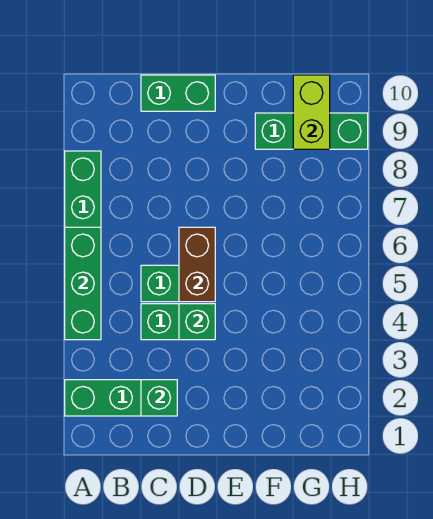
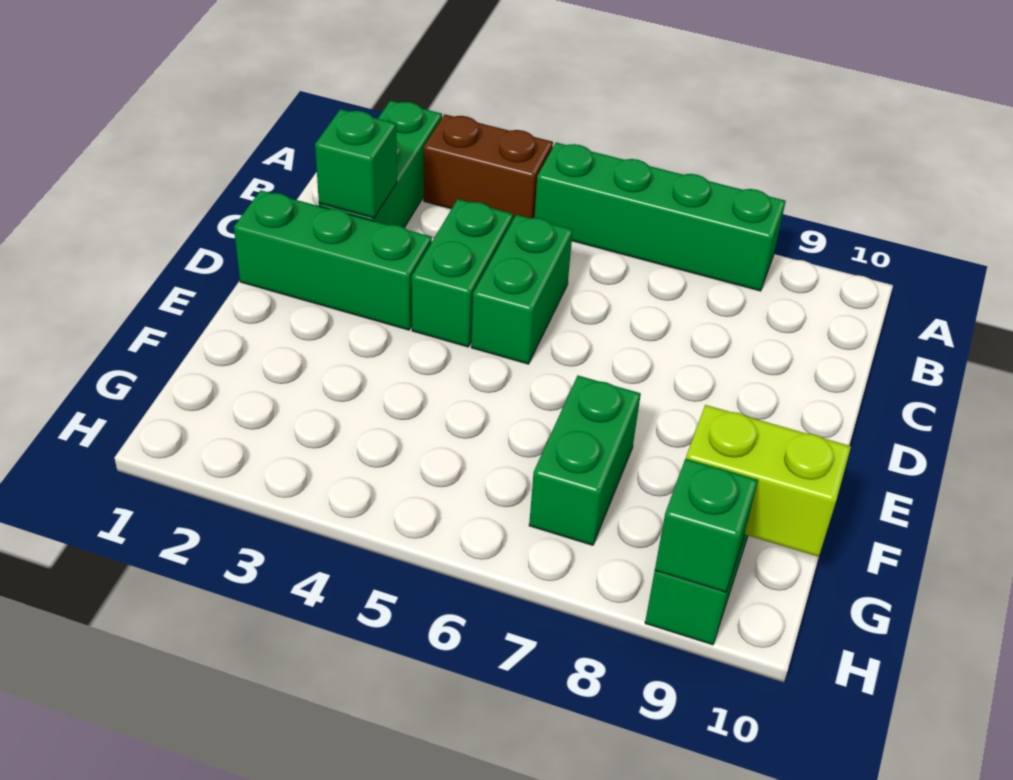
green 1x3 brick [65,227,101,340] -> green 1x3 brick moved to [234,190,432,330]
green 1x2 brick [141,75,215,111] -> green 1x2 brick moved to [529,376,641,545]
green 1x1 brick [179,304,215,340] -> green 1x1 brick moved to [655,459,758,592]
brown 1x2 brick [179,227,215,302] -> brown 1x2 brick moved to [424,114,553,219]

